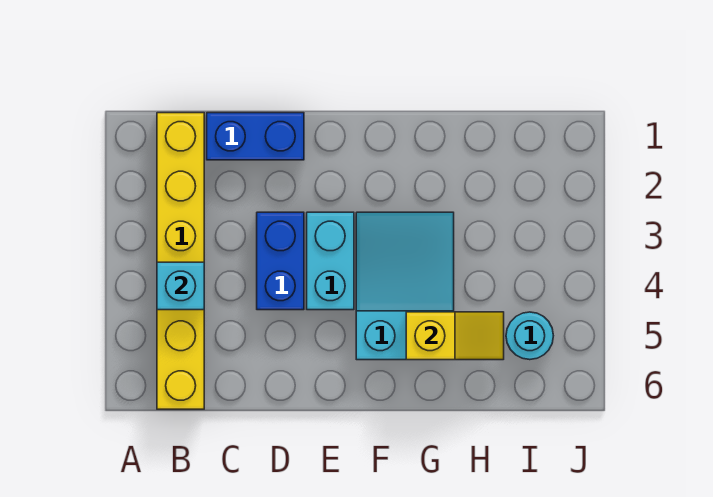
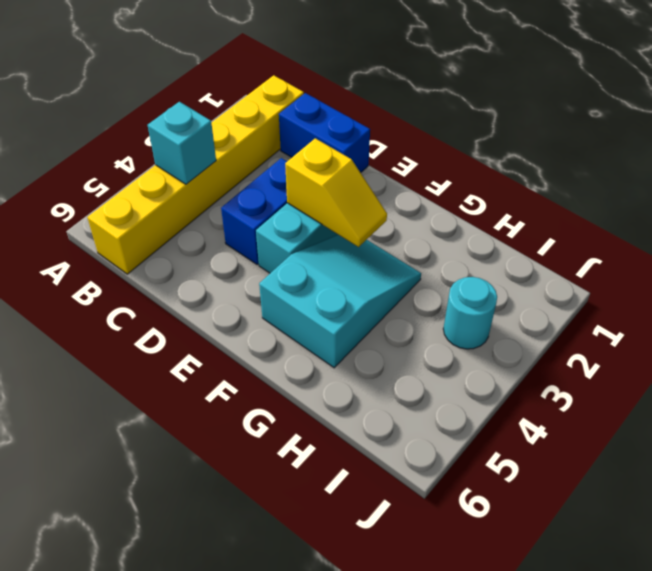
yellow 1x2 slope [406,312,504,360] -> yellow 1x2 slope moved to [285,138,387,247]
cyan 1x1 round brick [506,312,553,360] -> cyan 1x1 round brick moved to [443,277,497,349]

